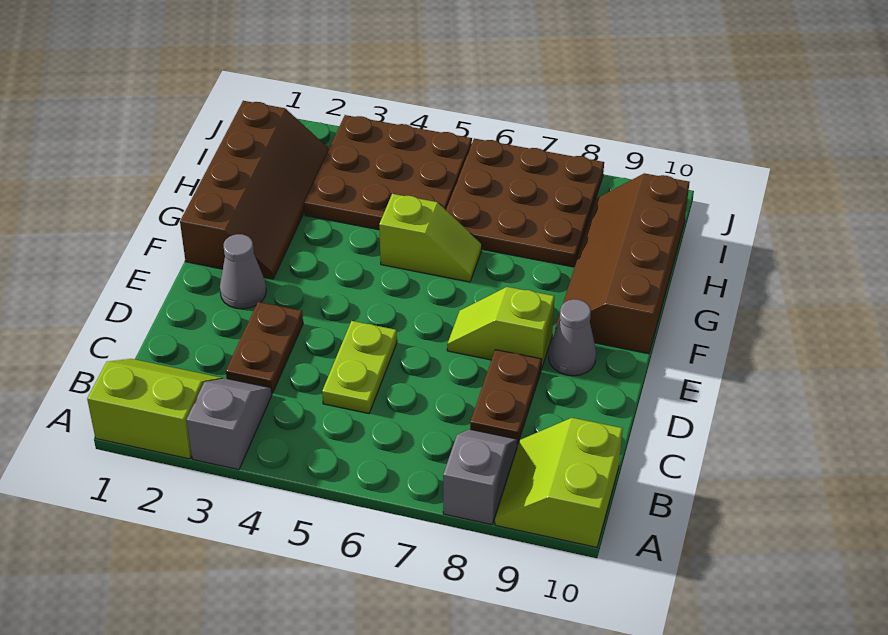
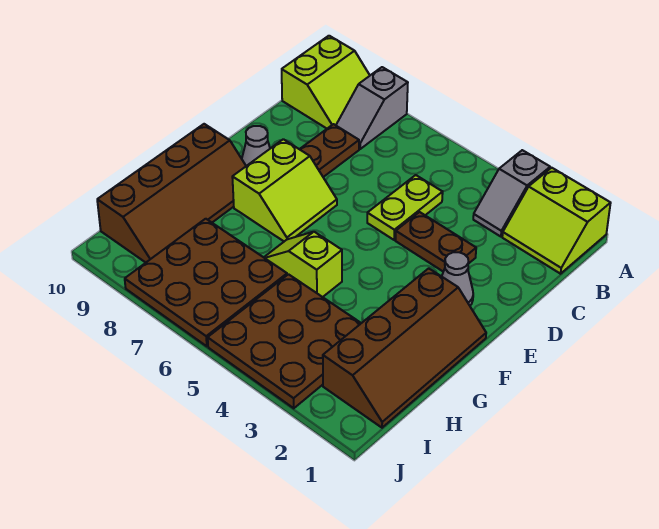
brown 1x2 plate [226,302,303,393] -> brown 1x2 plate turned to [396,212,476,272]
lime 1x2 slope [447,287,555,370] -> lime 2x2 slope [232,139,337,241]
brown 2x4 slope [180,101,329,279] -> brown 2x4 slope turned to [323,268,486,428]

